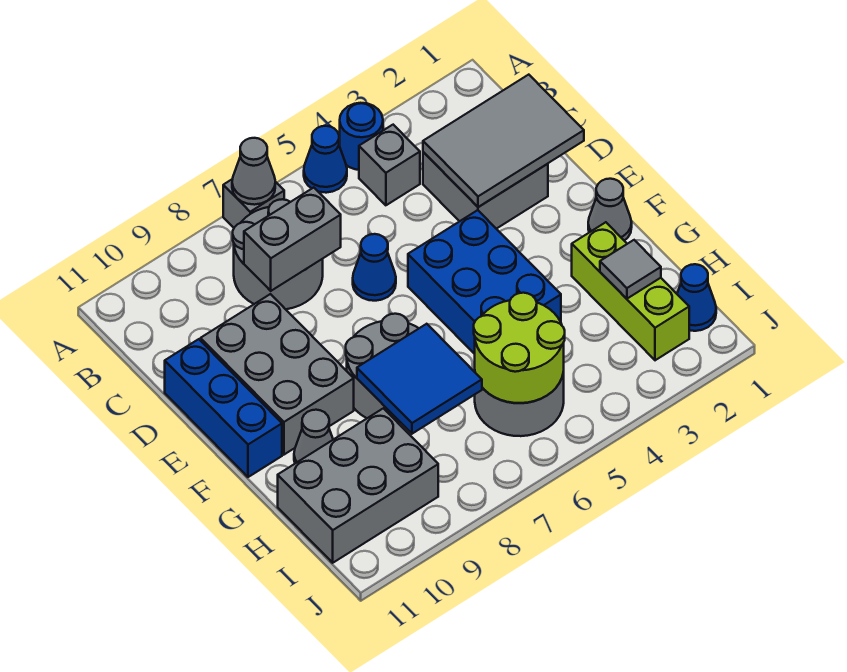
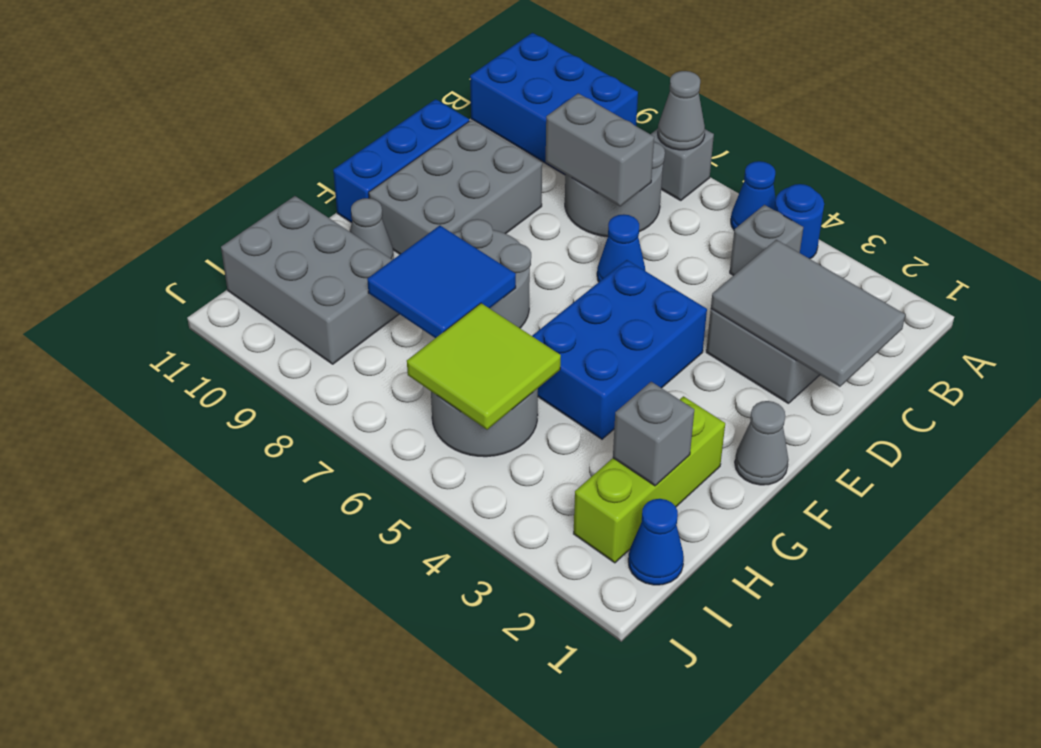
none -> blue 2x3 brick [470,33,638,175]
grey 1x1 tile [600,240,661,299] -> grey 1x1 brick [613,382,694,486]
lime 2x2 round brick [474,293,565,403] -> lime 2x2 tile [407,303,561,430]

